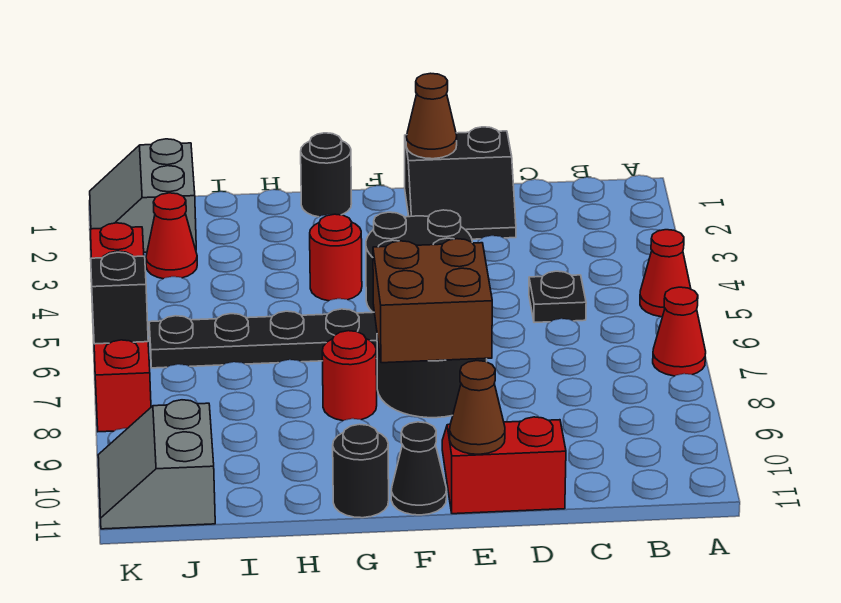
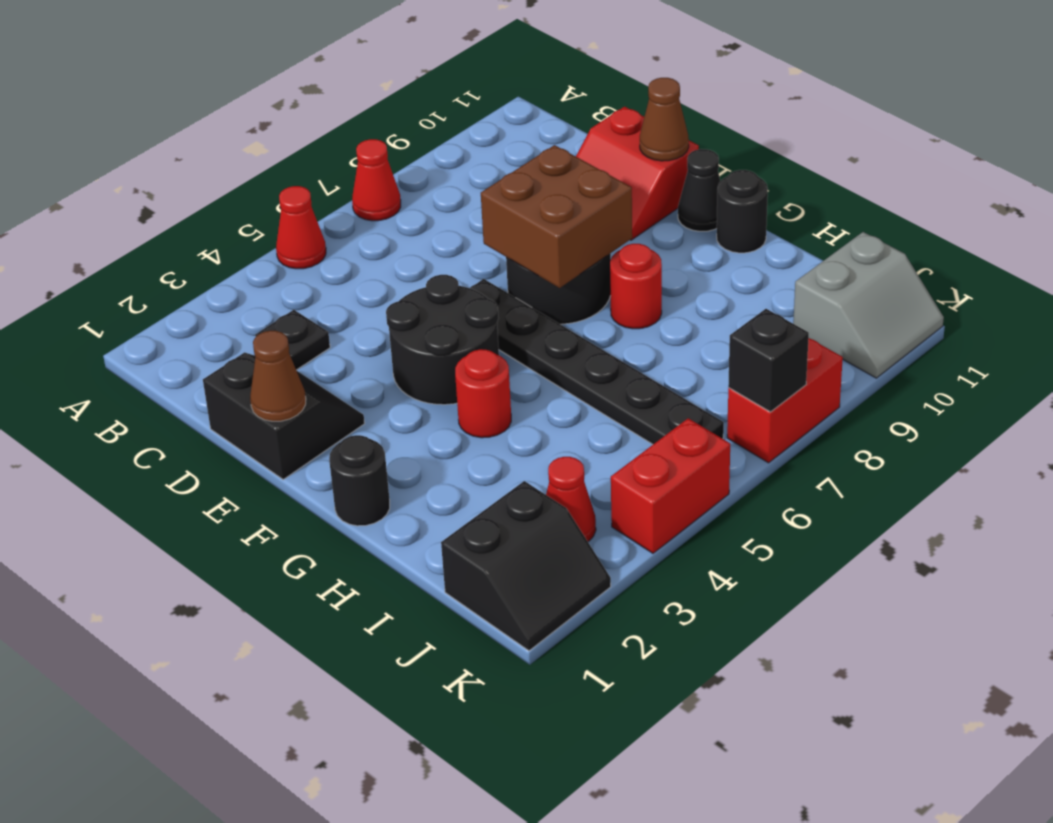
black 1x1 plate [529,271,586,323] -> black 1x1 plate moved to [255,310,330,370]
grey 2x2 slope [90,139,196,252] -> black 2x2 slope [441,481,611,651]

